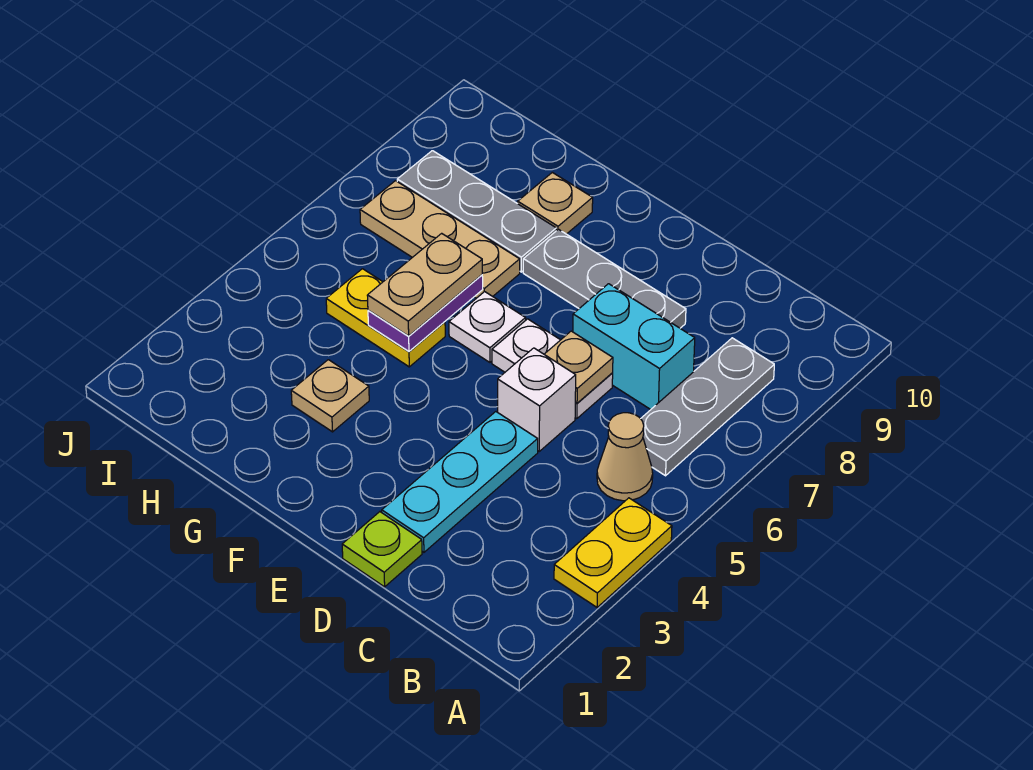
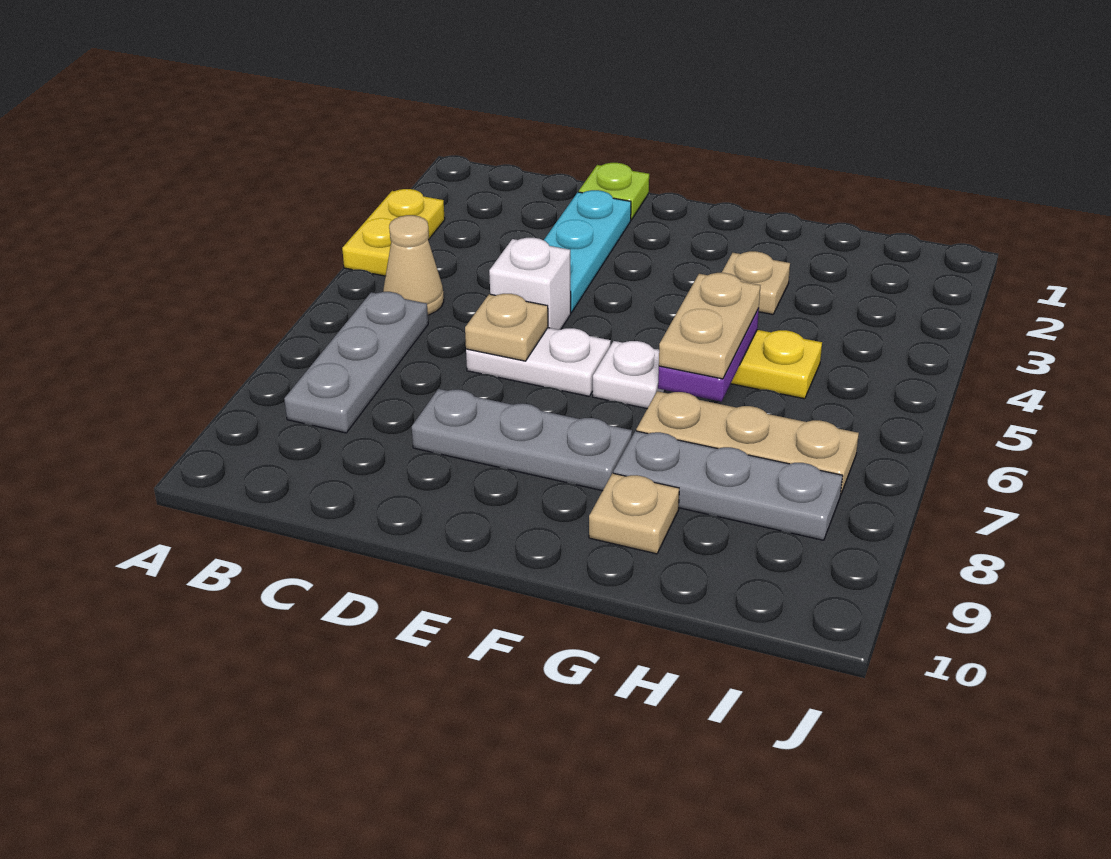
cyan 1x2 brick [573,284,695,410] -> none

